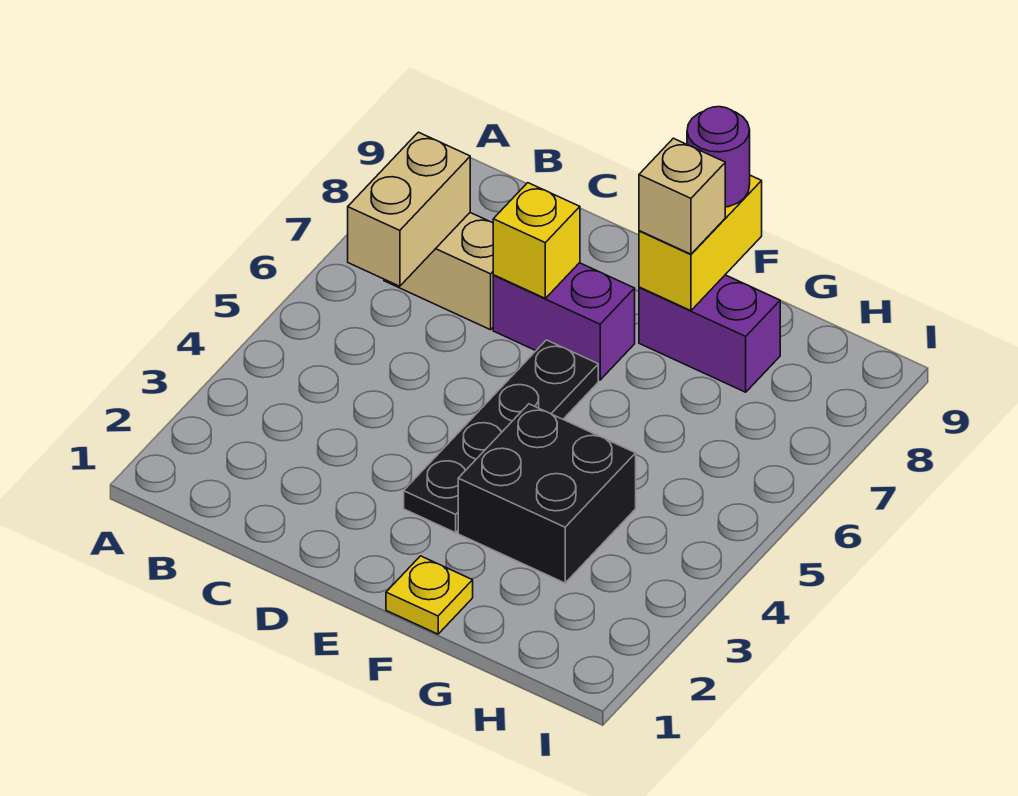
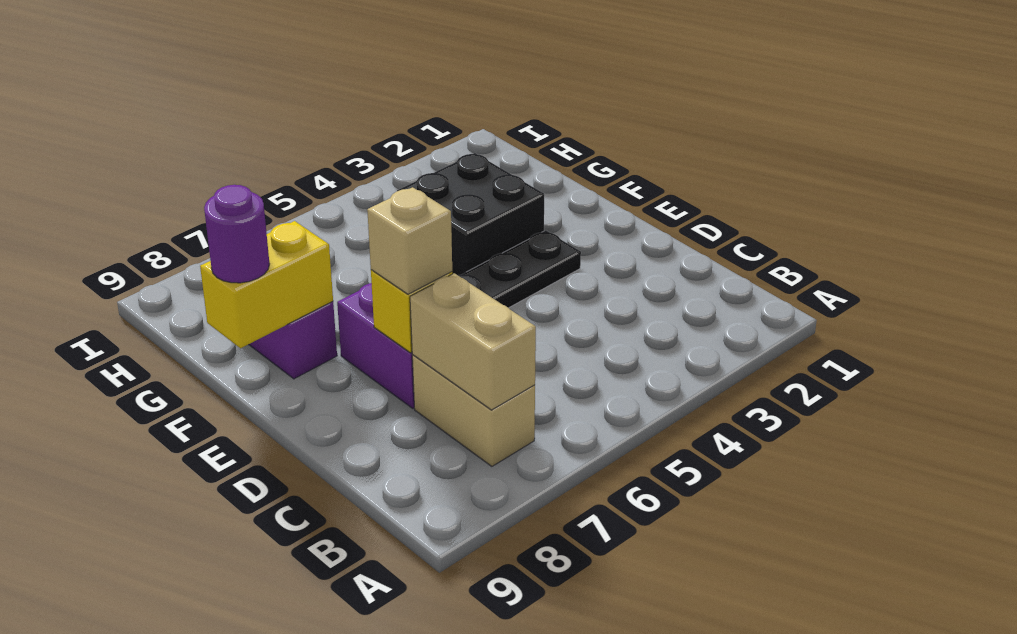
tan 1x2 brick [348,132,470,286] -> tan 1x2 brick turned to [410,273,536,410]
yellow 1x1 plate [386,556,473,634] -> none
tan 1x1 brick [639,138,725,254] -> tan 1x1 brick moved to [367,187,452,294]

